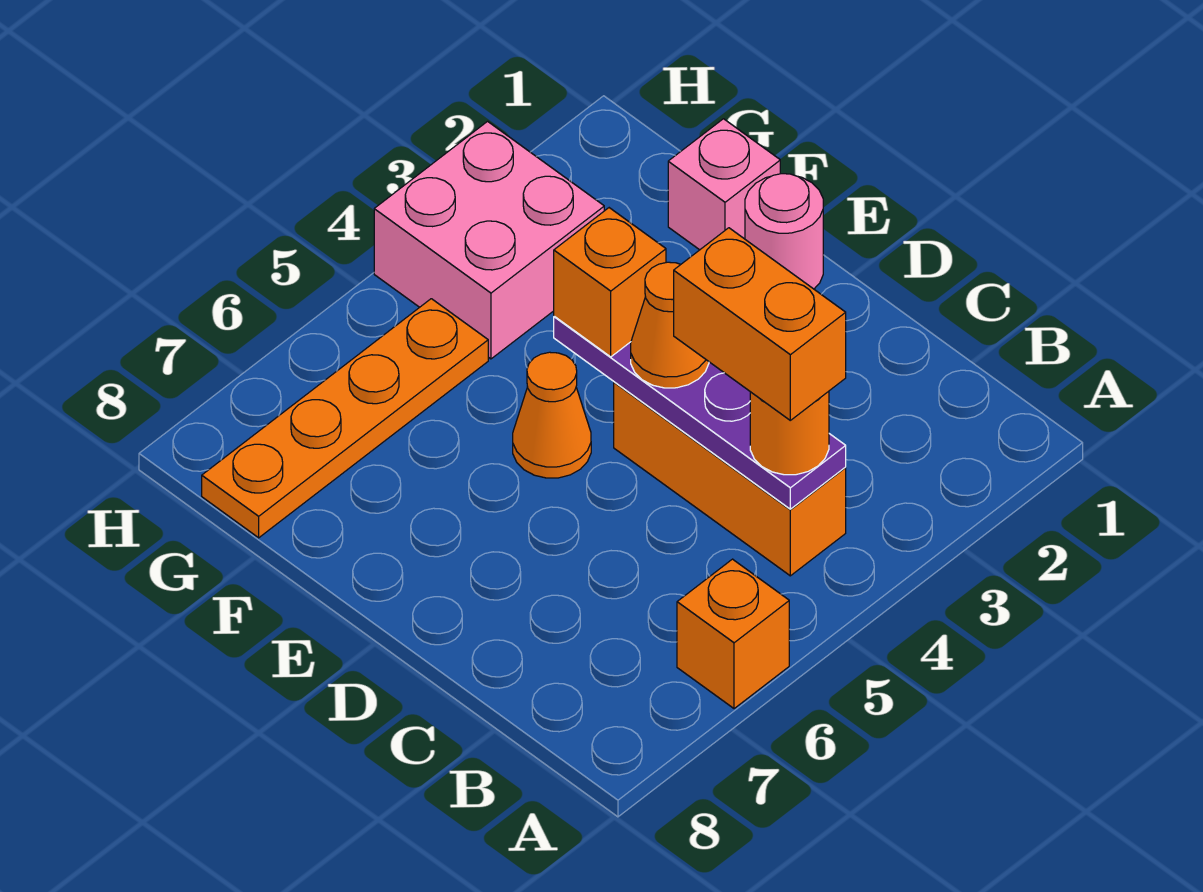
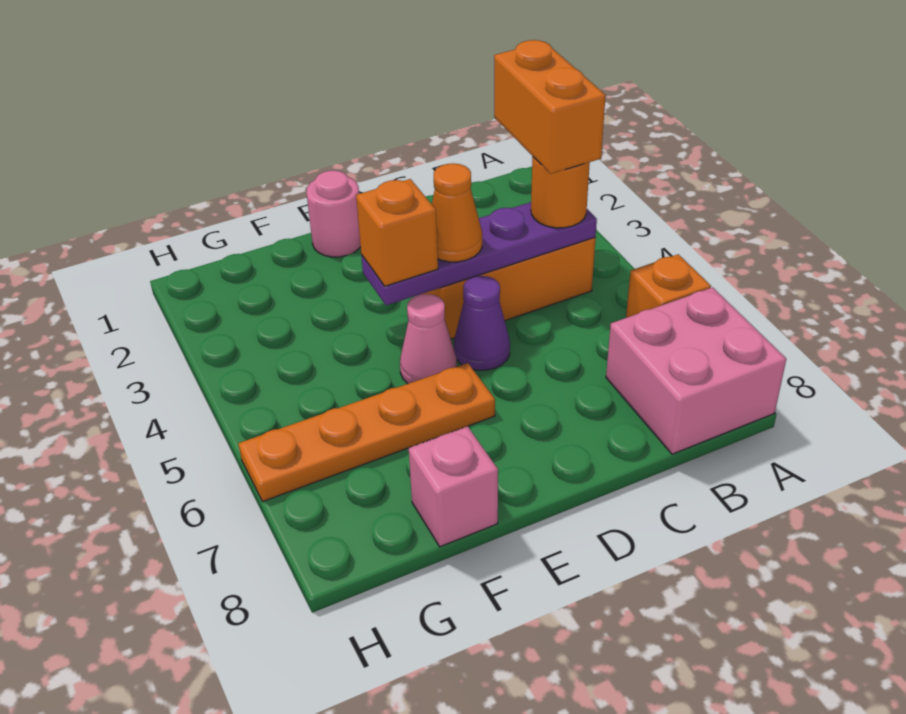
orange 1x2 brick [674,228,846,420] -> orange 1x2 brick turned to [494,40,606,174]
none -> purple 1x1 cone [454,276,510,370]
orange 1x1 cone [513,352,591,478] -> pink 1x1 cone [400,294,457,384]
pink 1x1 brick [668,119,780,250] -> pink 1x1 brick moved to [409,426,498,547]
pink 2x2 brick [374,121,604,359] -> pink 2x2 brick moved to [606,287,786,454]
orange 1x4 plate [202,299,488,538] -> orange 1x4 plate turned to [238,363,495,502]

